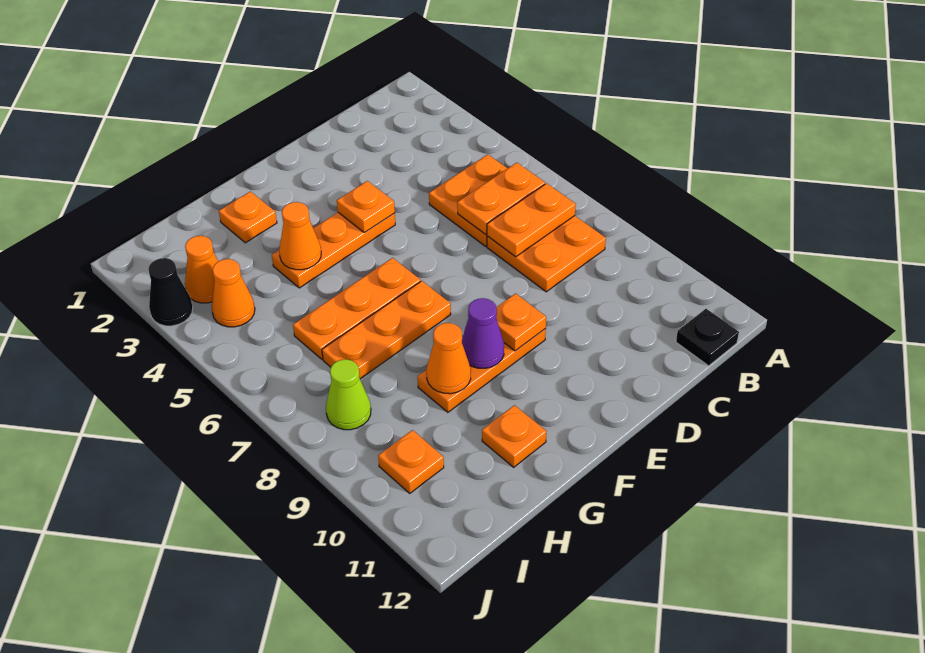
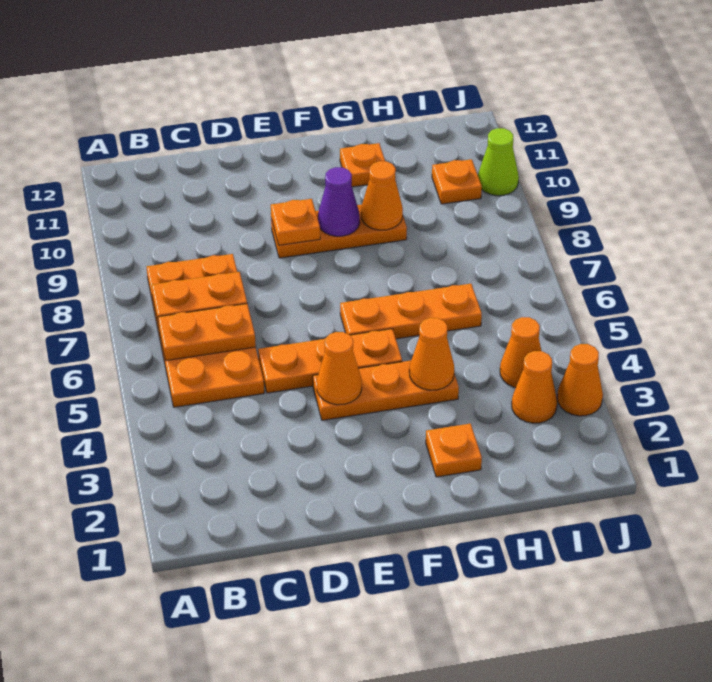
black 1x1 plate [676,309,739,366] -> none
orange 1x1 plate [337,181,395,233] -> orange 1x1 cone [317,332,362,405]
orange 1x3 plate [322,281,451,379] -> orange 1x3 plate moved to [258,329,402,393]
lime 1x1 cone [326,359,371,430] -> lime 1x1 cone moved to [478,128,519,196]
black 1x1 cone [148,258,193,326] -> orange 1x1 cone [557,344,603,416]

